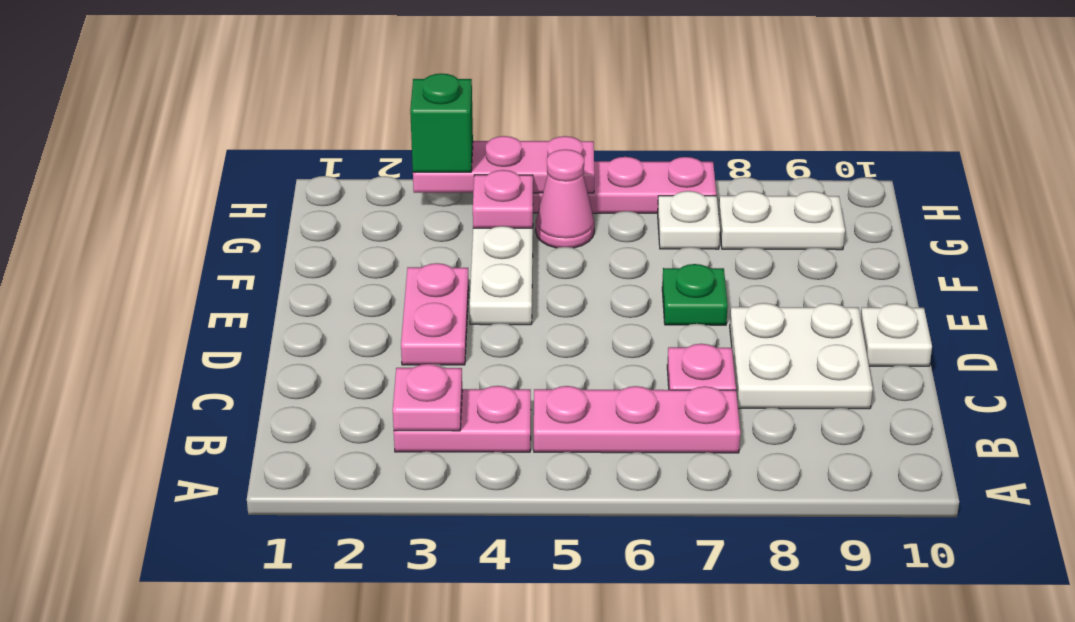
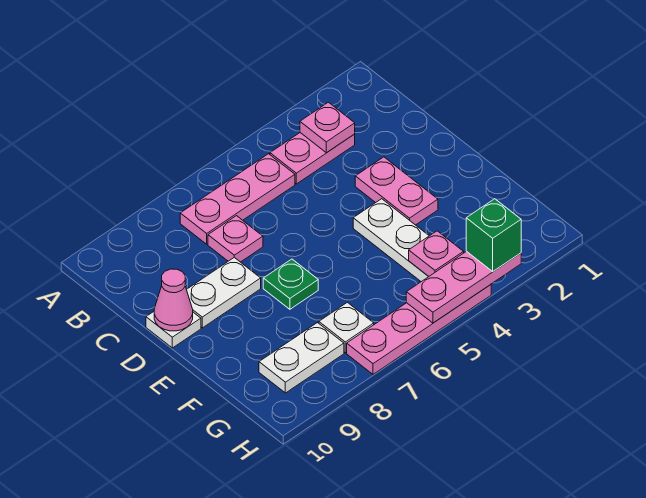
white 2x2 plate [730,303,873,409] -> white 1x2 plate [187,257,261,328]
pink 1x1 cone [536,149,594,248] -> pink 1x1 cone moved to [154,269,193,331]

